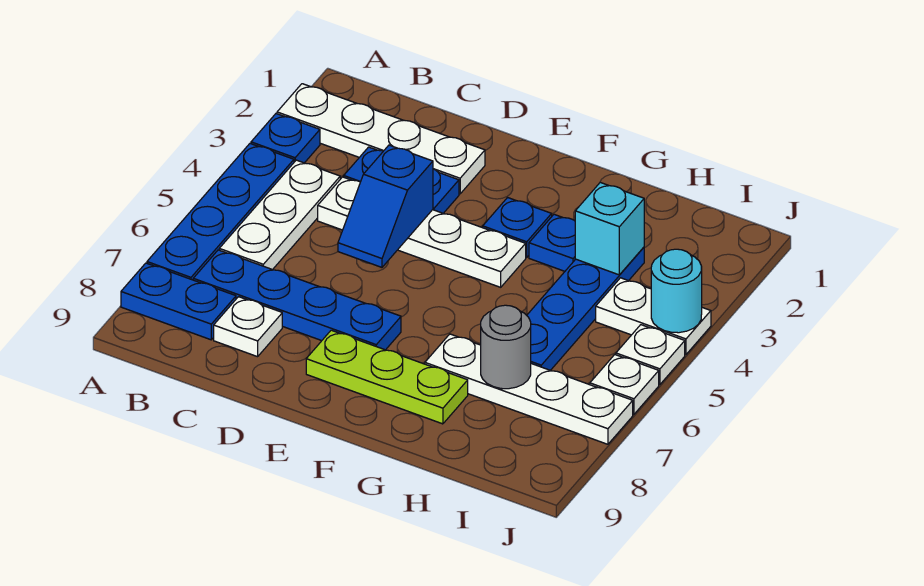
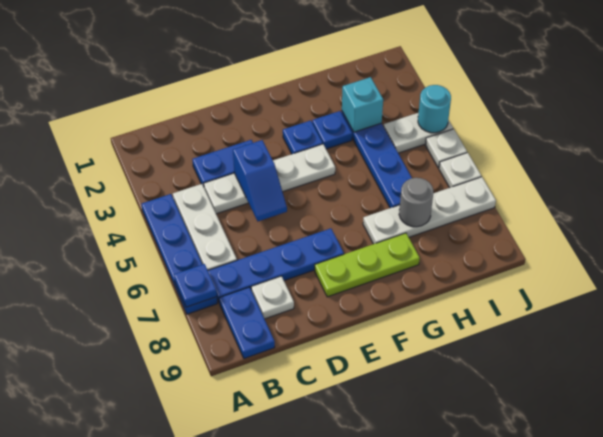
white 1x4 plate [277,84,485,194] -> none
blue 1x1 plate [251,114,320,163] -> blue 1x1 plate moved to [174,264,217,307]
blue 1x2 plate [121,263,236,340] -> blue 1x2 plate turned to [219,287,275,359]

